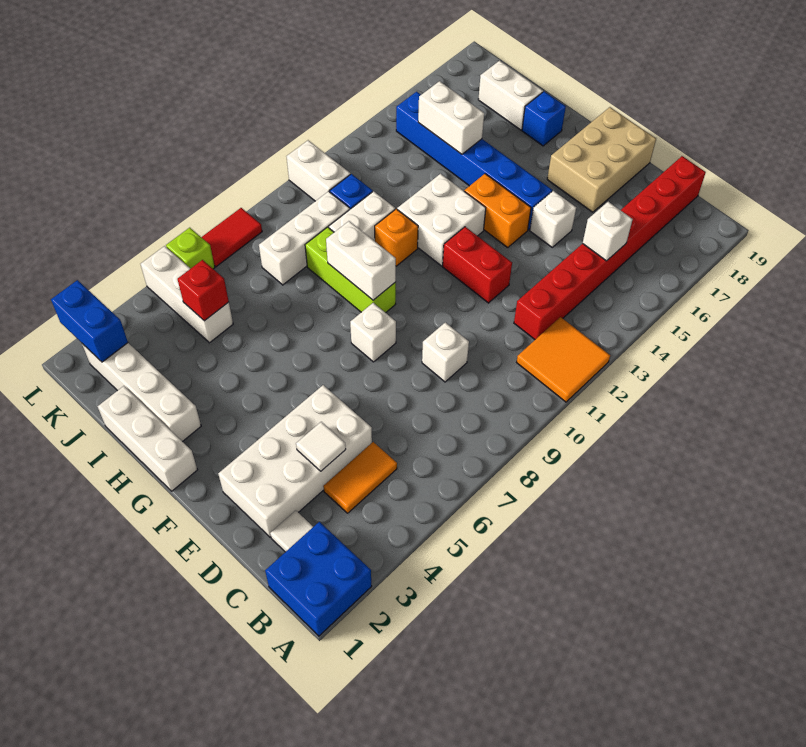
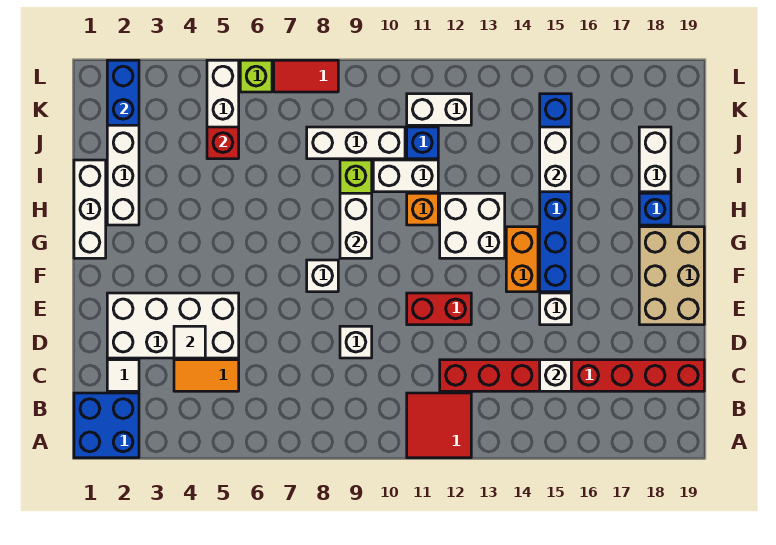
orange 2x2 tile [517,317,610,402] -> red 2x2 tile [407,393,471,458]
red 1x2 brick [443,227,512,303] -> red 1x2 brick turned to [407,293,471,325]
tan 2x3 brick [547,107,656,212] -> tan 2x3 brick turned to [639,227,704,325]
white 1x2 brick [286,140,350,201] -> white 1x2 brick turned to [407,94,471,125]

